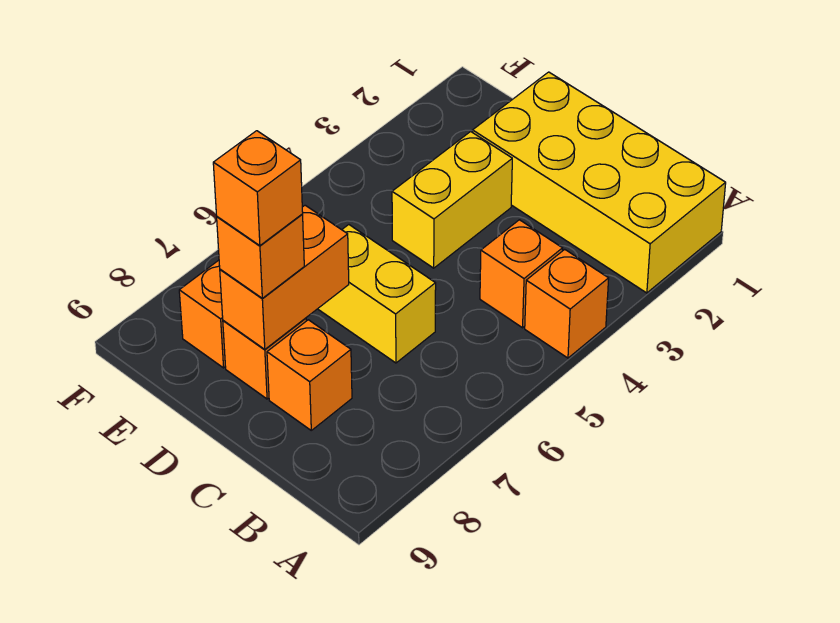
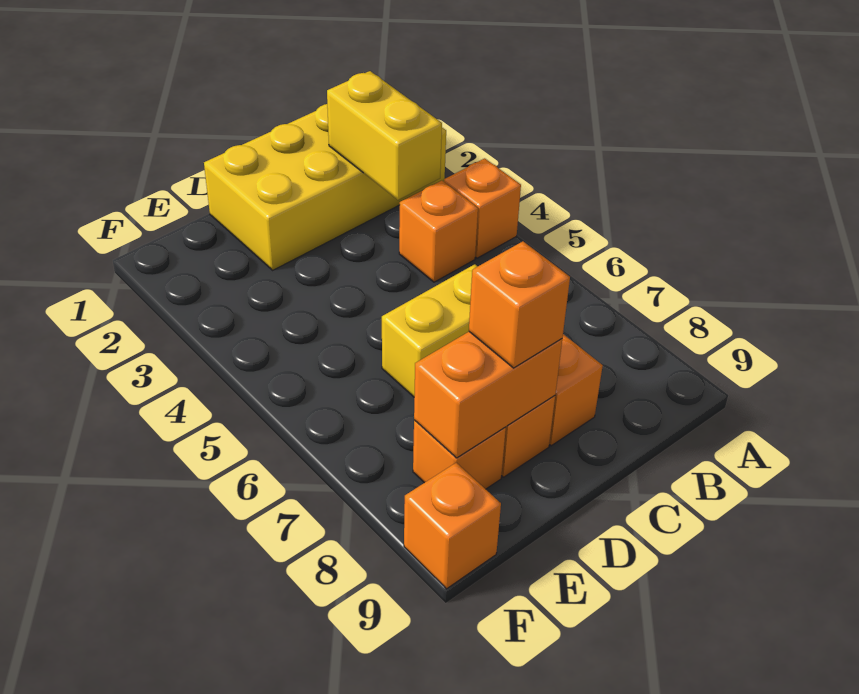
yellow 1x2 brick [392,132,512,268] -> yellow 1x2 brick moved to [327,71,442,200]
orange 1x2 brick [220,205,349,349] -> orange 1x2 brick turned to [414,332,562,458]
orange 1x1 brick [213,131,303,246] -> orange 1x1 brick moved to [404,463,501,589]

